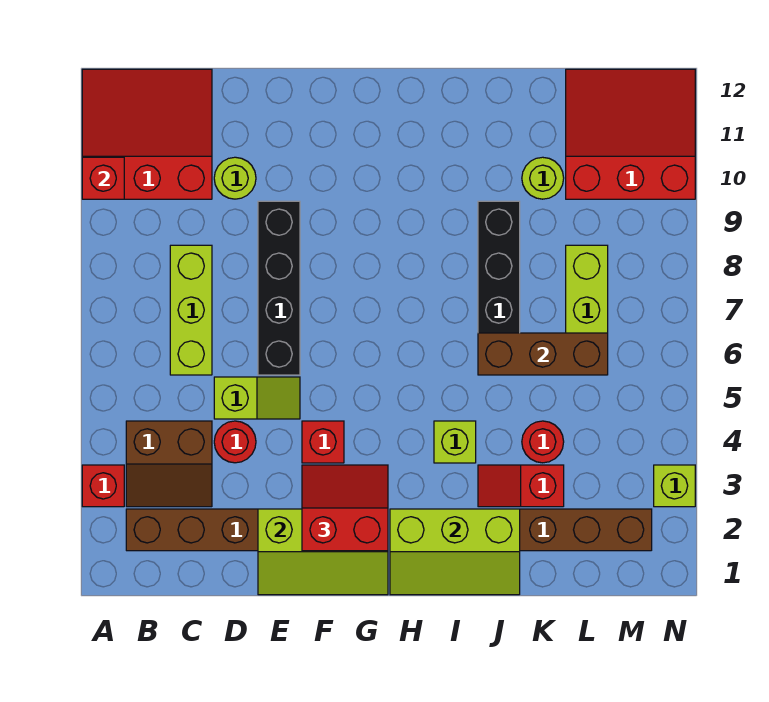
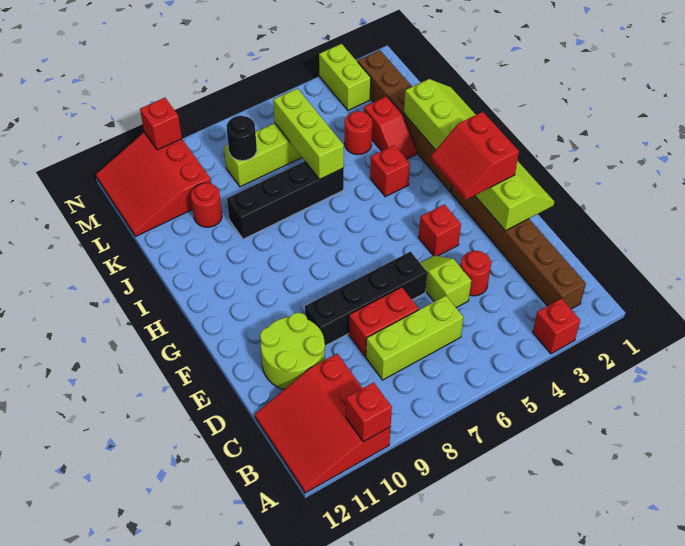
brown 2x2 slope [126,421,212,507] -> none
none -> red 1x2 brick [349,287,419,357]
lime 1x1 round brick [214,157,256,199] -> lime 2x2 round brick [260,313,325,389]
lime 1x1 brick [434,421,476,463] -> red 1x1 brick [370,145,410,197]
brown 1x3 brick [478,333,608,375] -> lime 1x3 brick [273,88,344,179]
lime 1x1 round brick [522,157,564,199] -> red 1x1 round brick [191,183,222,227]
none -> black 1x1 round brick [226,115,257,161]
lime 1x1 brick [654,465,695,507] -> lime 1x2 brick [319,44,371,110]
none -> red 1x1 brick [140,98,182,150]

